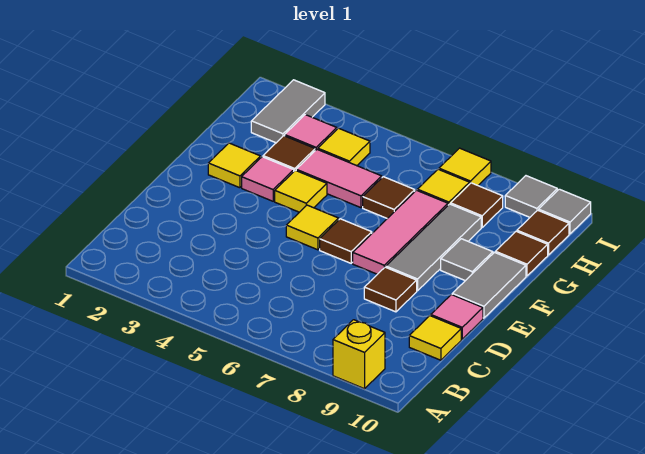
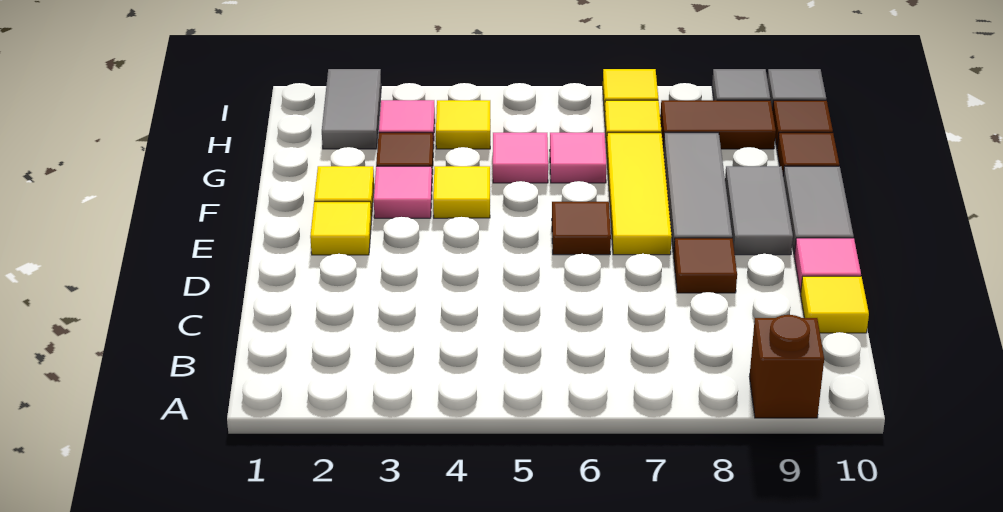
yellow 1x1 brick [333,320,385,389] -> brown 1x1 brick [749,315,824,418]
yellow 1x1 tile [286,205,339,250] -> yellow 1x1 tile moved to [310,202,372,255]
pink 1x3 tile [353,190,448,274] -> yellow 1x3 tile [607,133,672,255]
grey 1x1 tile [441,239,493,281] -> grey 1x2 tile [725,166,793,255]
pink 1x2 tile [296,150,382,208] -> pink 1x1 tile [493,133,548,183]
brown 1x1 tile [363,177,415,218] -> pink 1x1 tile [550,133,606,183]
brown 1x1 tile [451,183,503,227] -> brown 1x2 tile [660,100,776,149]

